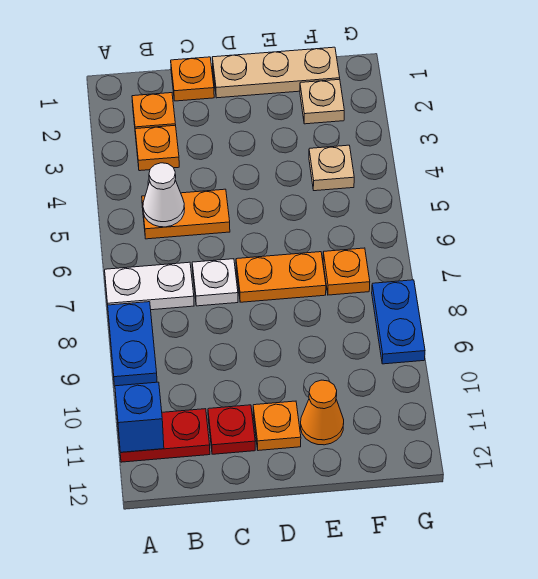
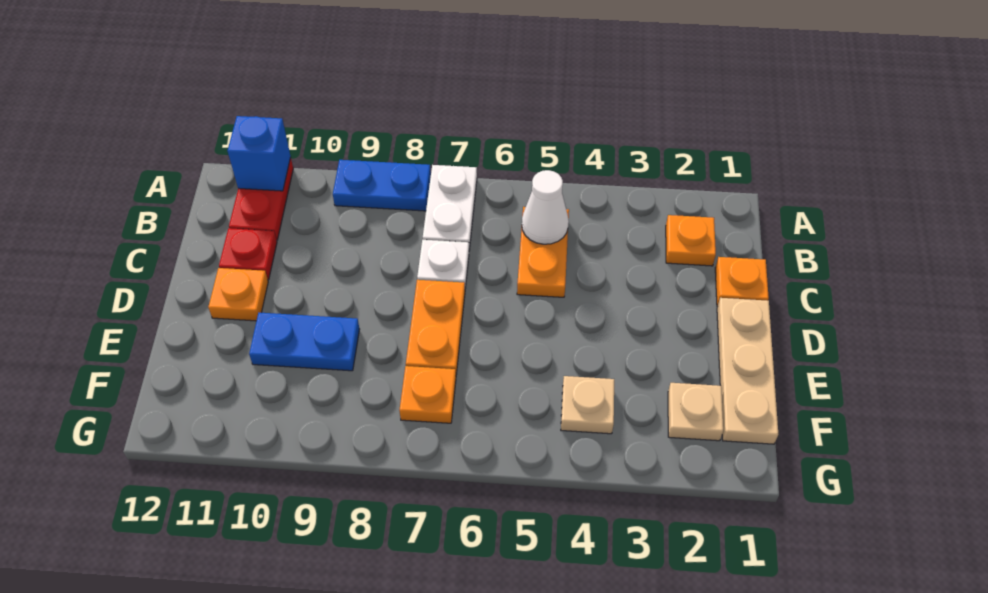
orange 1x1 plate [135,125,179,171] -> none
orange 1x1 cone [301,380,344,445] -> none
blue 1x2 plate [372,280,425,364] -> blue 1x2 plate moved to [249,313,360,371]

